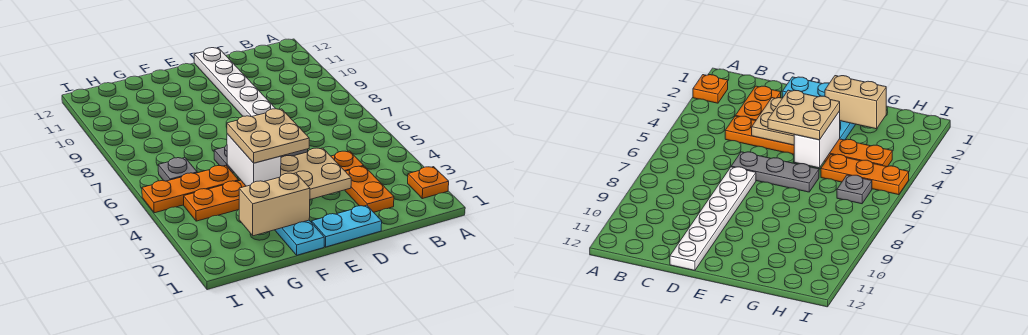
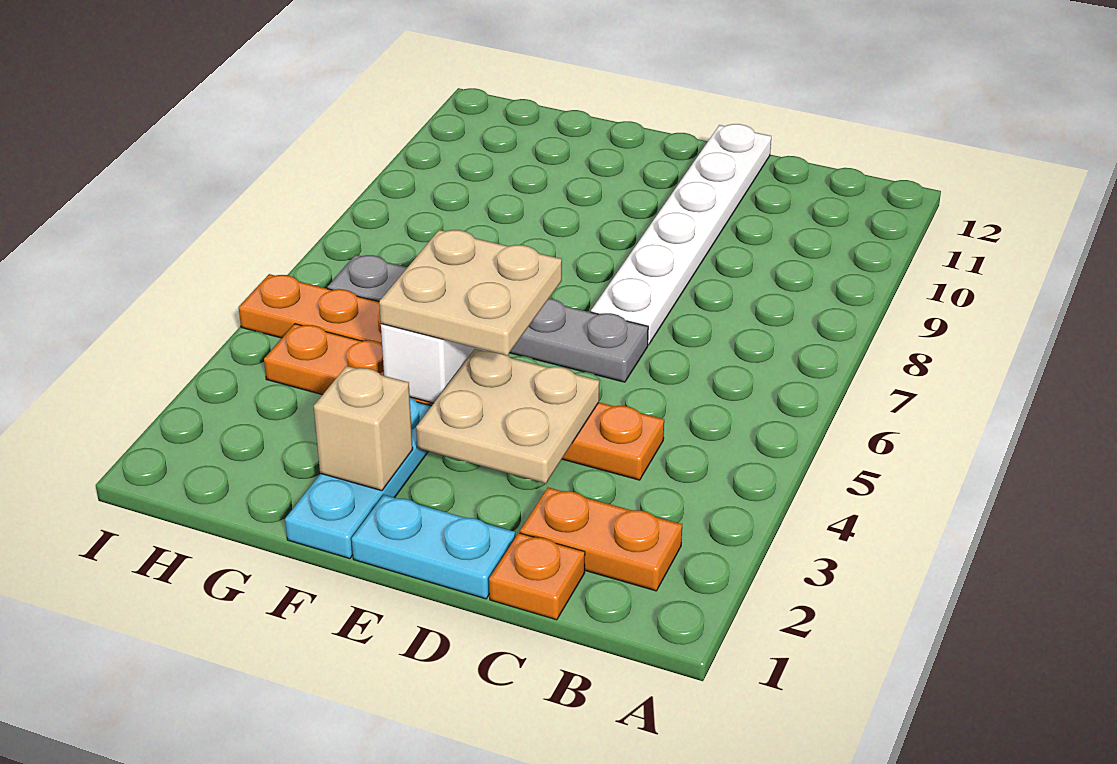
orange 1x1 plate [408,167,449,199] -> orange 1x1 plate moved to [489,533,585,620]
orange 1x2 plate [345,166,394,212] -> orange 1x2 plate turned to [520,487,682,591]
tan 1x2 brick [239,173,310,236] -> tan 1x1 brick [314,366,413,491]

